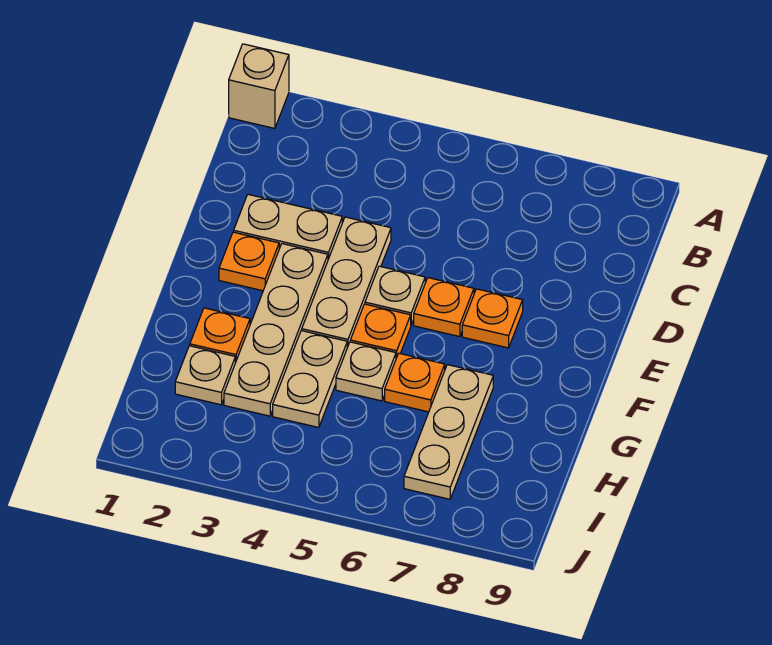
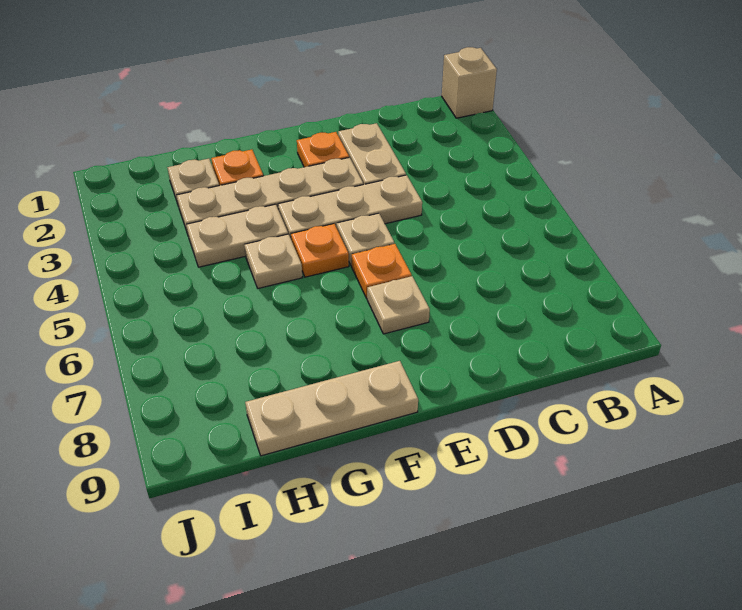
orange 1x1 plate [462,289,523,348] -> tan 1x1 plate [367,276,430,334]
orange 1x1 plate [385,353,445,412] -> none
tan 1x3 plate [404,365,493,499] -> tan 1x3 plate moved to [245,361,418,456]

